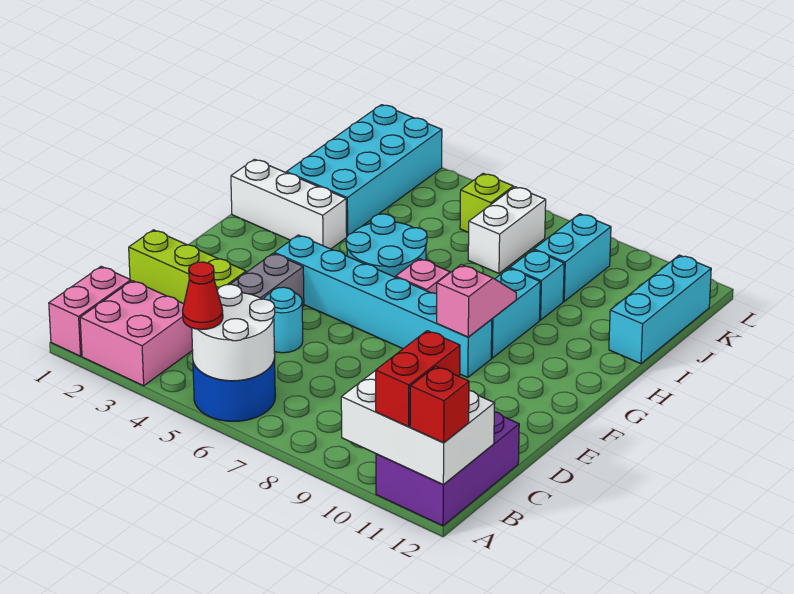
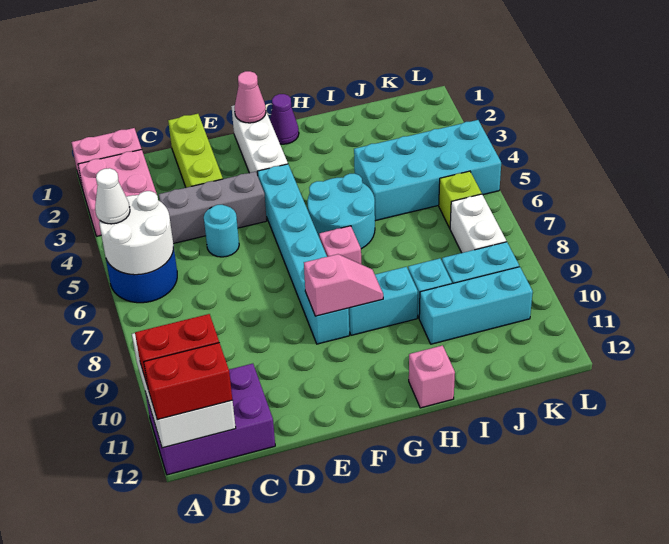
red 1x1 cone [183,262,223,330] -> white 1x1 cone [95,168,130,224]
red 1x1 brick [410,366,469,443] -> red 1x2 brick [144,343,232,420]
none -> pink 1x1 cone [234,71,266,123]
none -> purple 1x1 cone [270,94,299,144]
white 1x3 brick [231,159,347,249] -> white 1x3 brick moved to [231,105,288,175]
none -> pink 1x1 brick [409,345,455,408]
cyan 2x4 brick [286,105,442,236] -> cyan 2x4 brick moved to [354,120,501,221]
cyan 1x3 brick [609,255,711,364] -> cyan 1x3 brick moved to [419,267,533,344]
white 1x2 brick [468,187,546,273] -> white 1x2 brick turned to [450,194,506,253]

